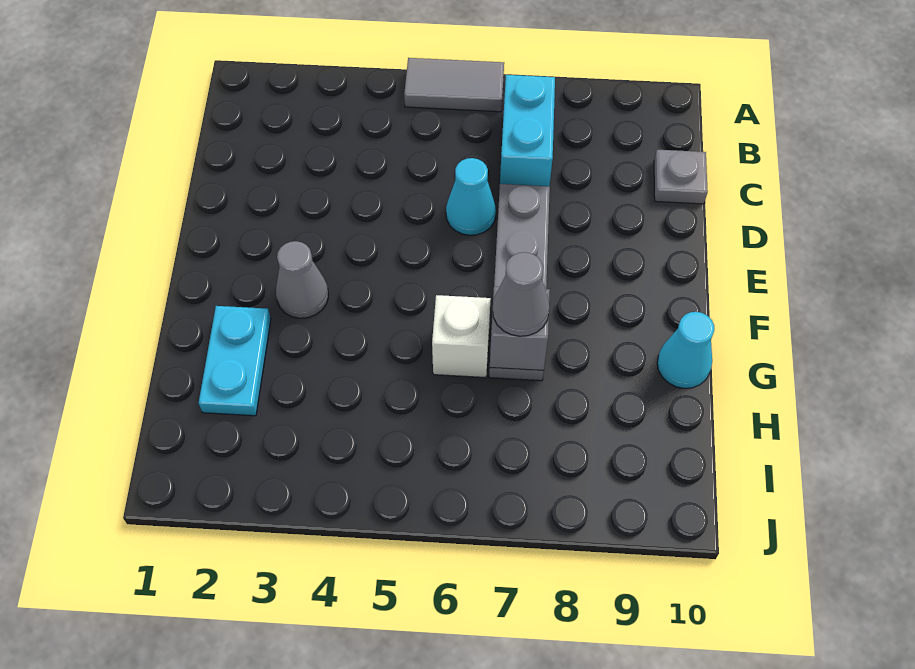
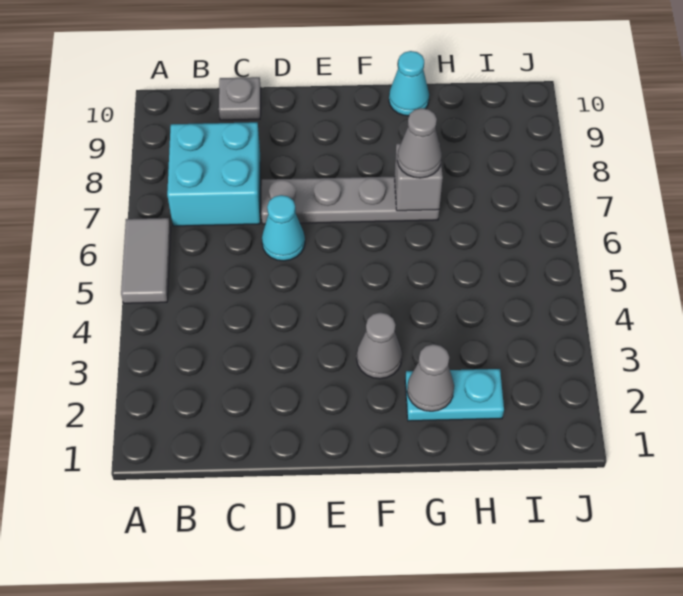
cyan 1x2 brick [500,75,555,186] -> cyan 2x2 brick [167,122,260,226]
none -> grey 1x1 cone [407,344,454,411]
white 1x1 brick [432,295,491,378] -> none

